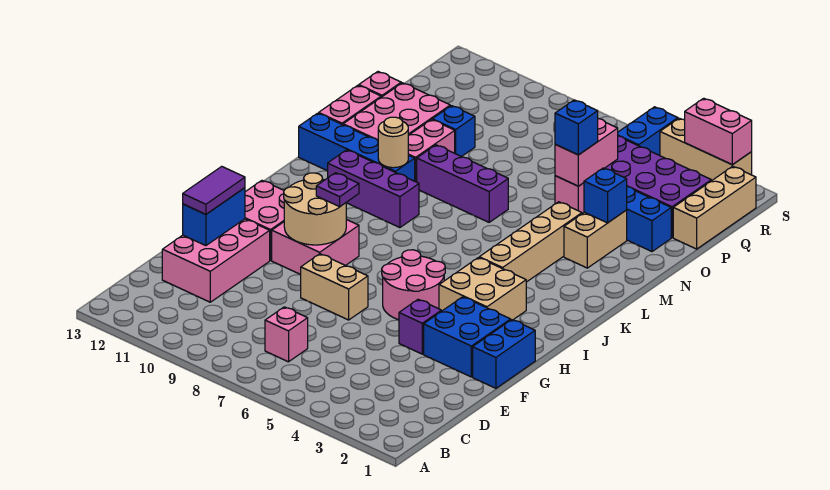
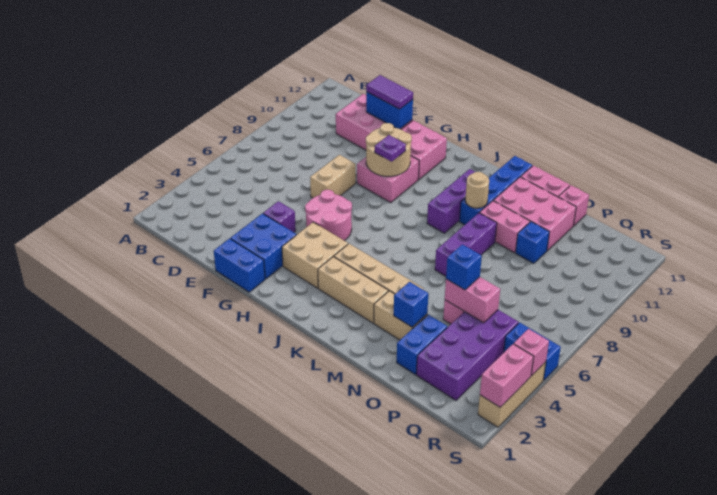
pink 1x1 brick [265,307,308,362] -> pink 1x1 brick moved to [514,329,549,376]
tan 1x3 brick [673,166,756,249] -> tan 1x3 brick moved to [318,257,388,323]

